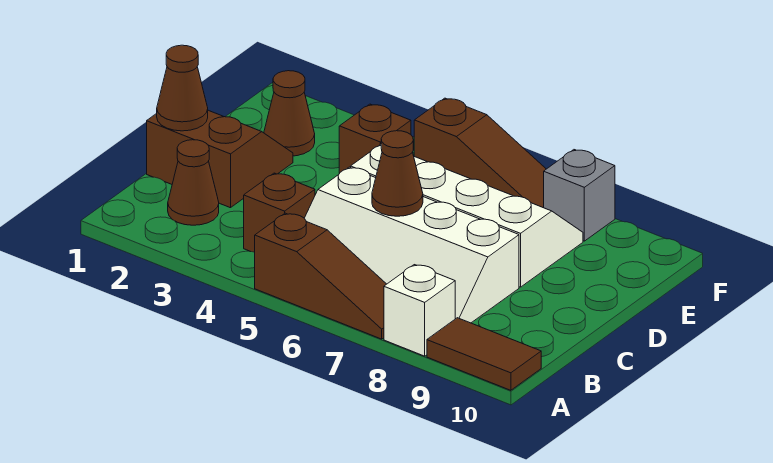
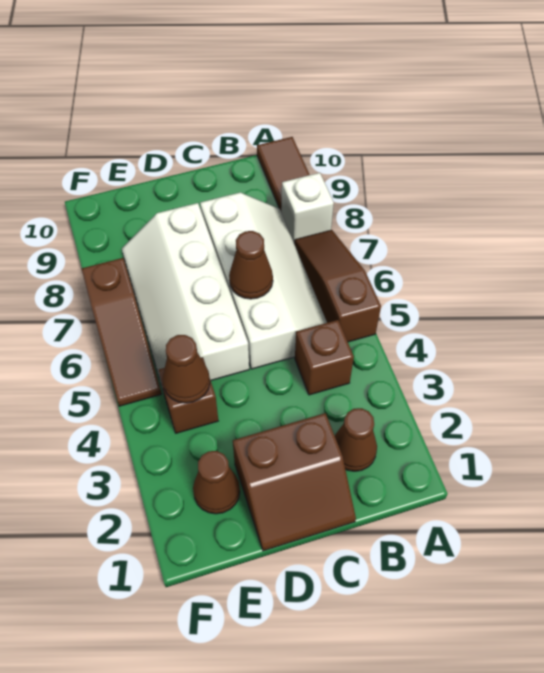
brown 2x2 slope [147,110,293,208] -> brown 2x2 slope turned to [233,413,356,551]
brown 1x1 cone [157,45,208,131] -> brown 1x1 cone moved to [163,335,210,403]
brown 1x3 slope [414,98,546,208] -> brown 1x3 slope turned to [82,258,162,406]
grey 1x1 brick [544,150,615,241] -> none

